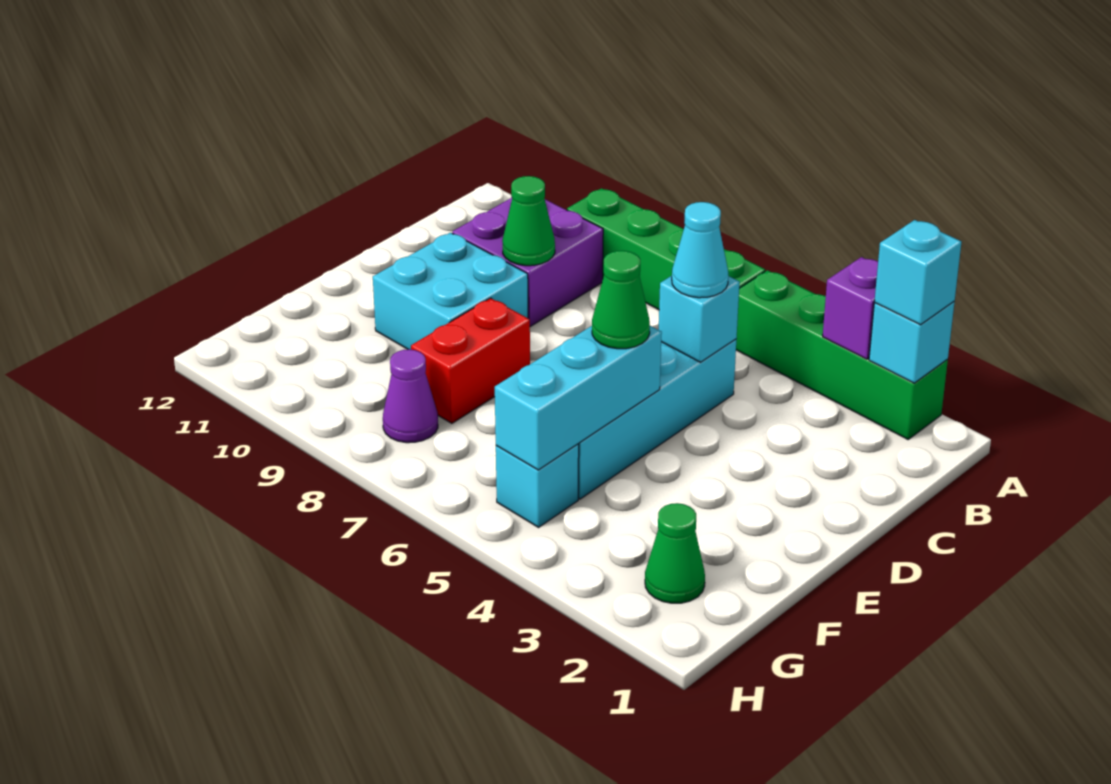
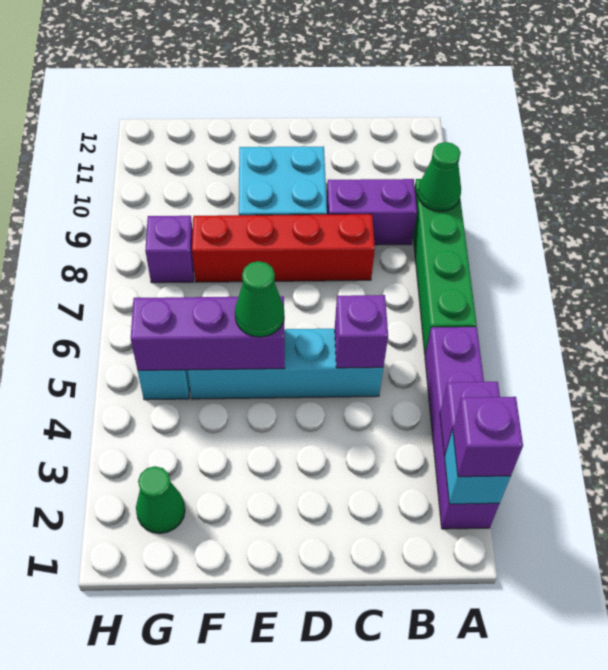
green 1x4 brick [736,270,948,439] -> purple 1x4 brick [425,327,499,529]
cyan 1x1 brick [874,220,961,325] -> purple 1x1 brick [453,397,523,477]
purple 2x2 brick [452,197,603,327] -> purple 1x2 brick [327,179,417,245]
cyan 1x1 brick [659,276,740,362] -> purple 1x1 brick [335,295,388,368]
cyan 1x1 cone [672,202,728,298] -> none
green 1x1 cone [502,176,555,266] -> green 1x1 cone moved to [418,142,461,211]
cyan 1x3 brick [495,326,662,470] -> purple 1x3 brick [131,296,285,370]
red 1x2 brick [411,298,530,423] -> red 1x4 brick [192,214,375,282]
purple 1x1 cone [383,349,438,443] -> purple 1x1 brick [145,216,194,283]

